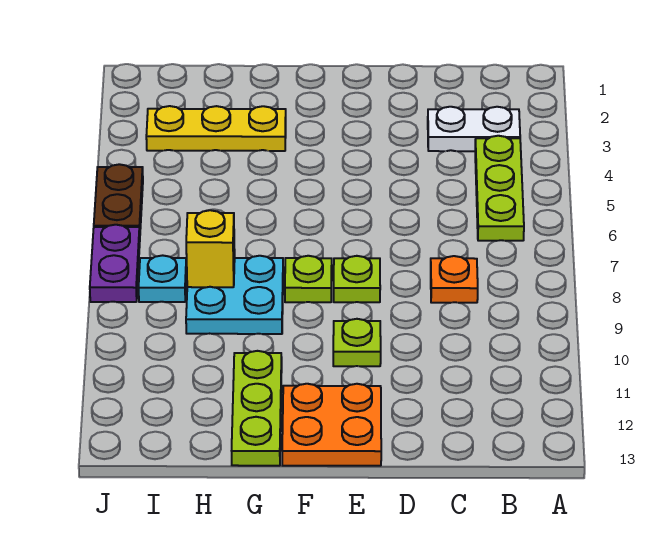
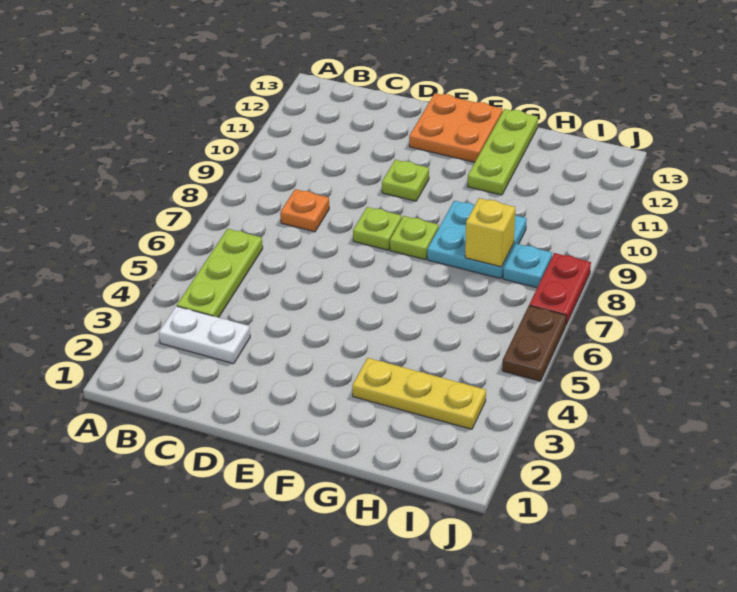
purple 1x2 plate [90,225,140,302] -> red 1x2 plate [529,253,591,325]

